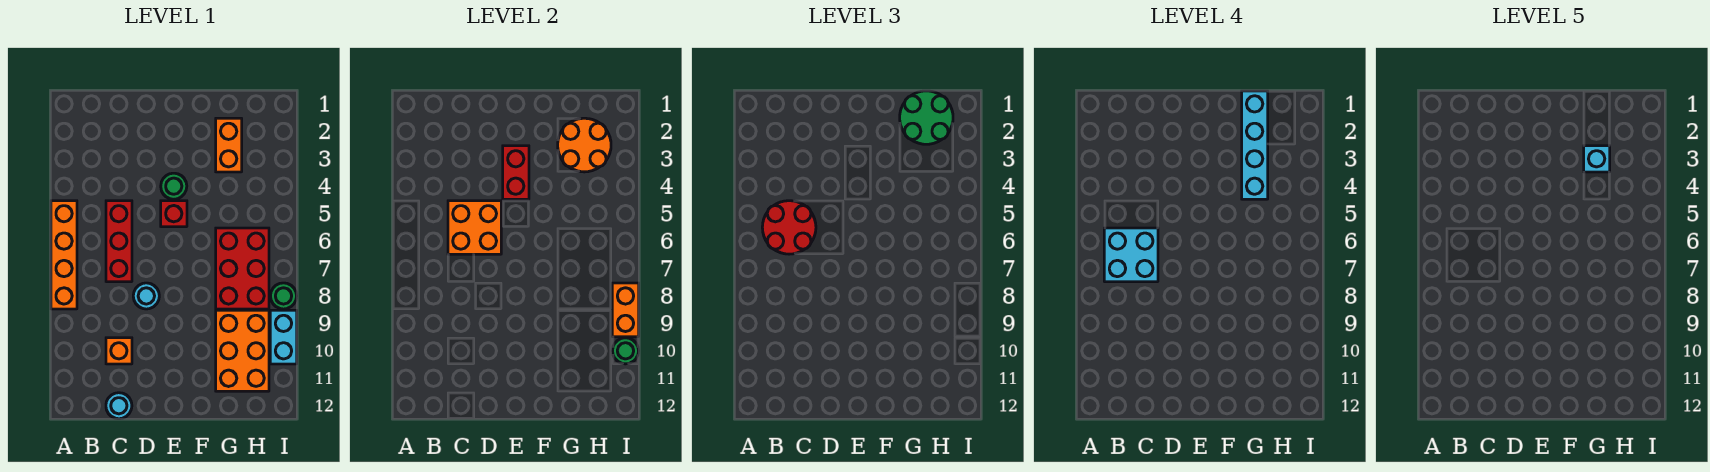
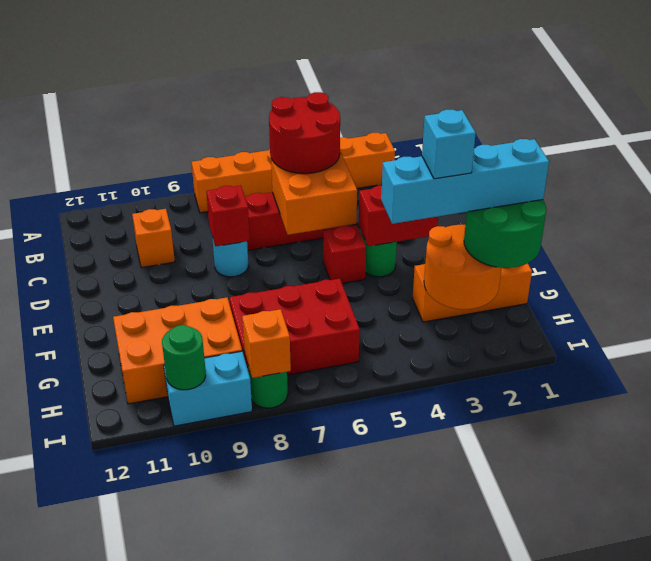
orange 1x4 brick [51,201,77,309] -> orange 1x6 brick [192,133,395,213]
cyan 2x2 brick [1104,228,1158,282] -> none
cyan 1x1 round brick [106,393,132,419] -> none
none -> red 1x1 brick [206,185,250,246]
orange 1x2 brick [216,118,242,172] -> orange 1x3 brick [413,263,532,322]
orange 1x2 brick [612,283,639,337] -> orange 1x1 brick [242,309,291,378]

